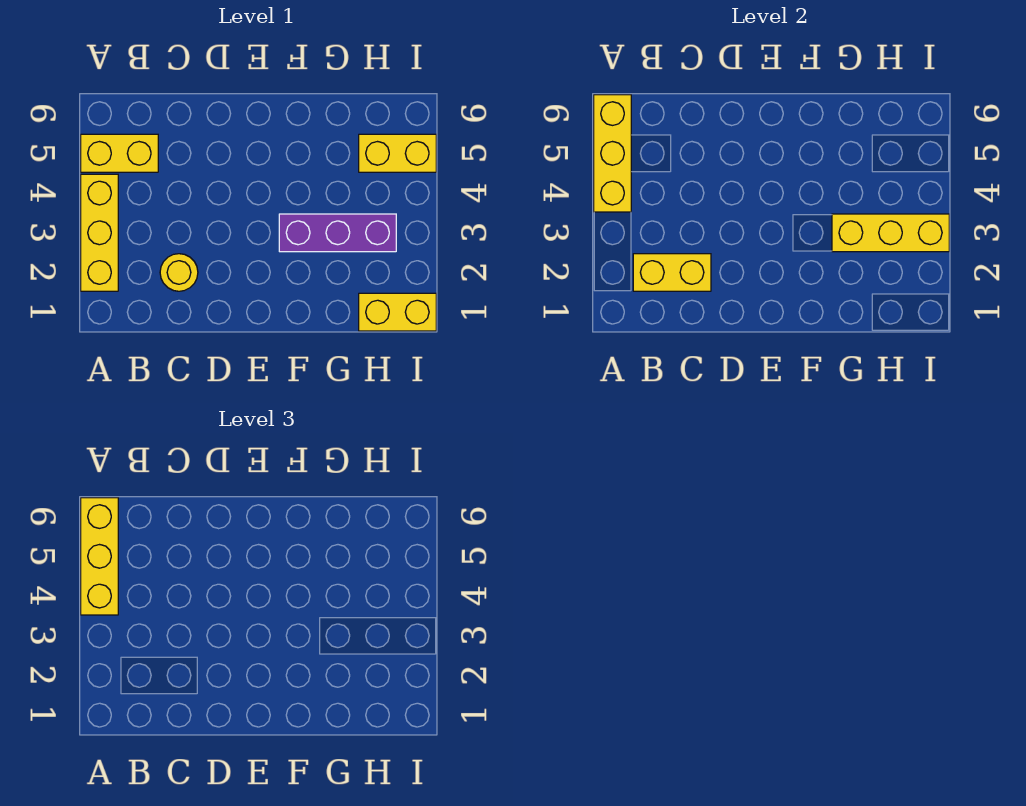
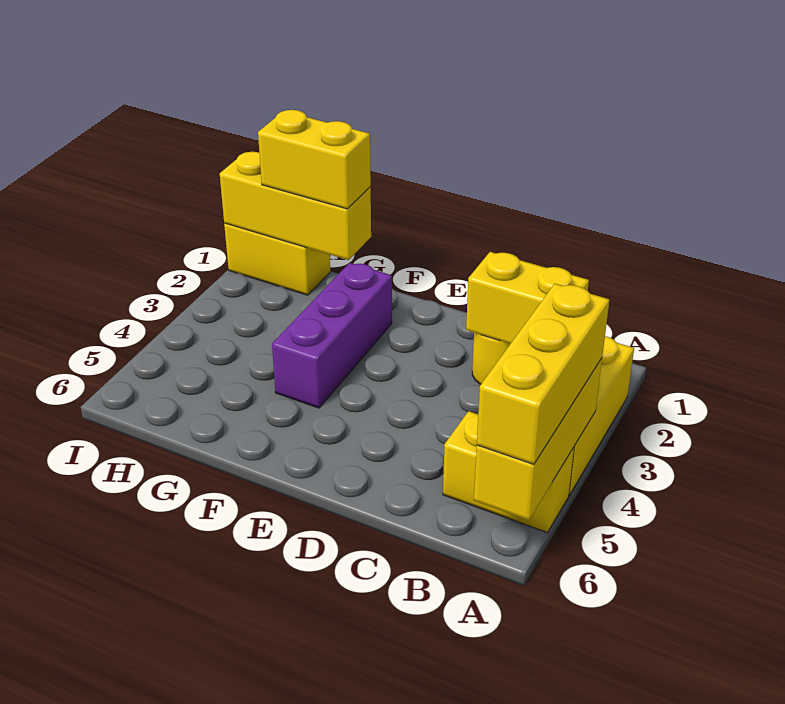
purple 1x3 brick [279,214,396,252] -> purple 1x3 brick turned to [272,263,392,408]
yellow 1x3 brick [832,214,949,252] -> yellow 1x3 brick moved to [220,152,371,260]
yellow 1x2 brick [359,134,436,172] -> yellow 1x2 brick moved to [258,110,371,209]

